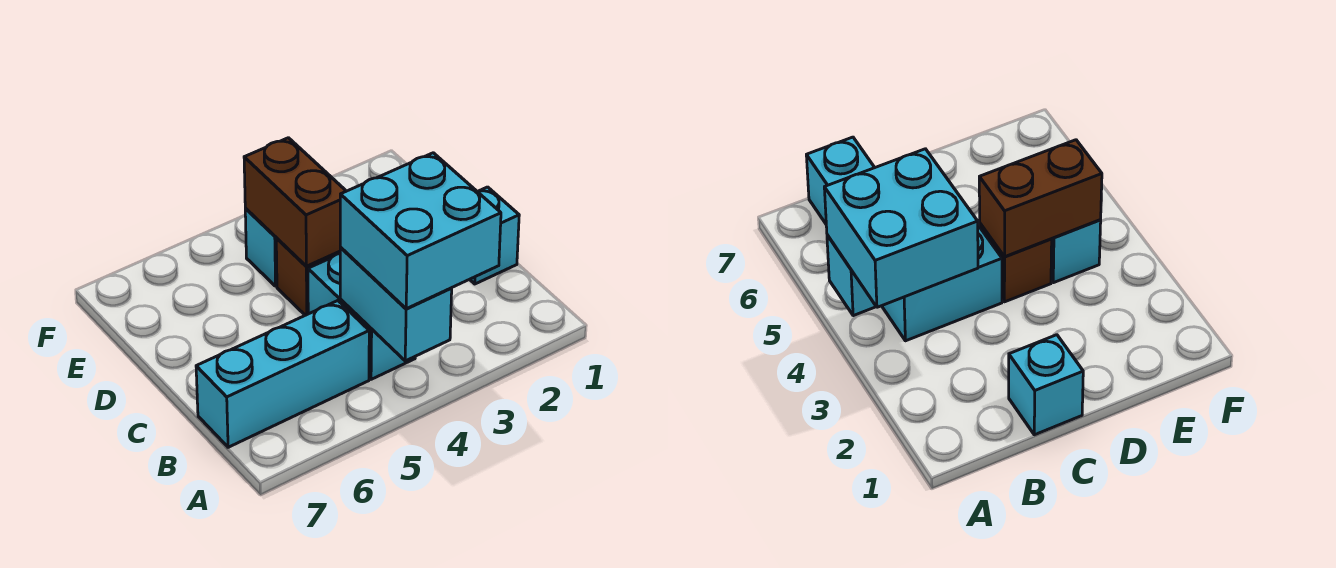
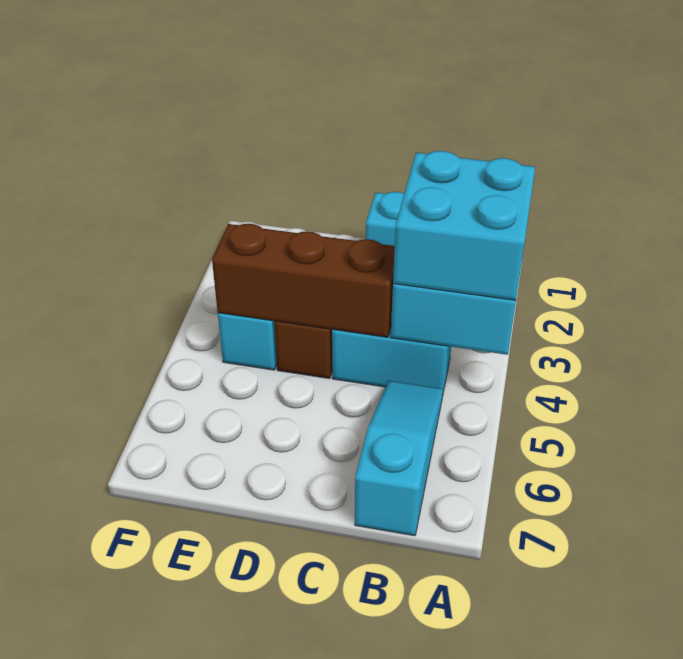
cyan 1x3 brick [196,301,369,447] -> cyan 1x3 slope [355,381,443,536]
brown 1x2 brick [244,138,346,266] -> brown 1x3 brick [212,224,395,337]

